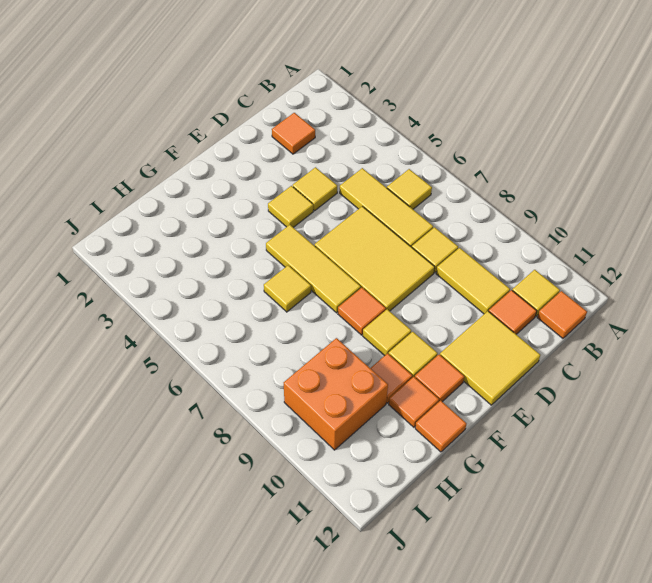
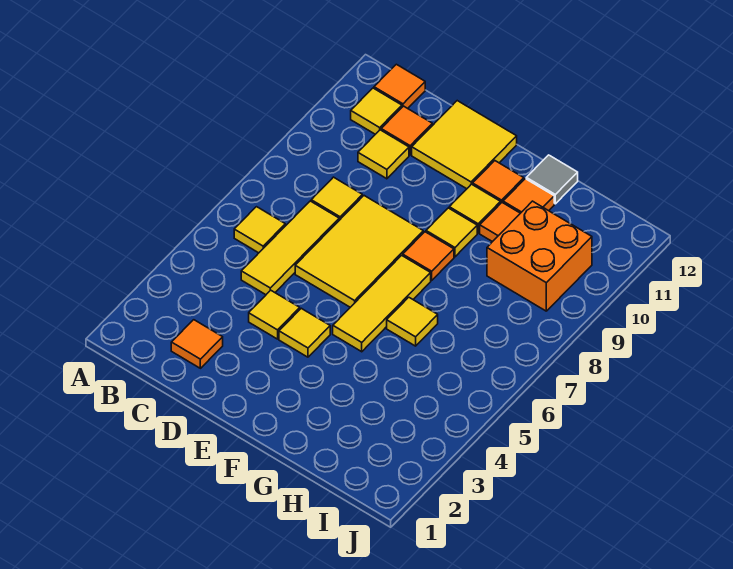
yellow 1x2 tile [436,248,510,314] -> yellow 1x1 tile [358,130,409,179]
orange 1x1 tile [415,400,467,452] -> grey 1x1 tile [526,155,578,204]

